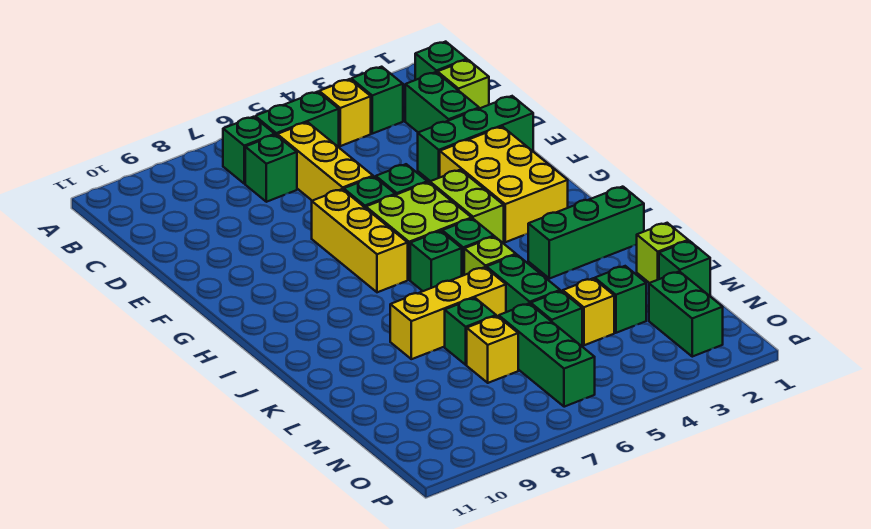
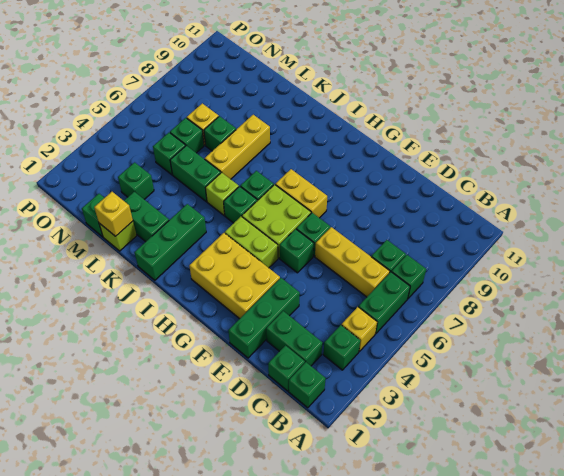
lime 1x1 brick [437,60,489,109] -> green 1x1 brick [268,346,305,391]
yellow 1x3 brick [312,189,408,292] -> yellow 1x2 brick [275,169,327,218]
yellow 1x1 brick [563,278,614,345] -> yellow 1x1 brick moved to [94,192,133,236]
green 1x3 brick [499,303,595,407] -> green 1x1 brick [170,118,204,153]
green 1x2 brick [649,271,723,357] -> green 1x2 brick moved to [124,192,169,242]

